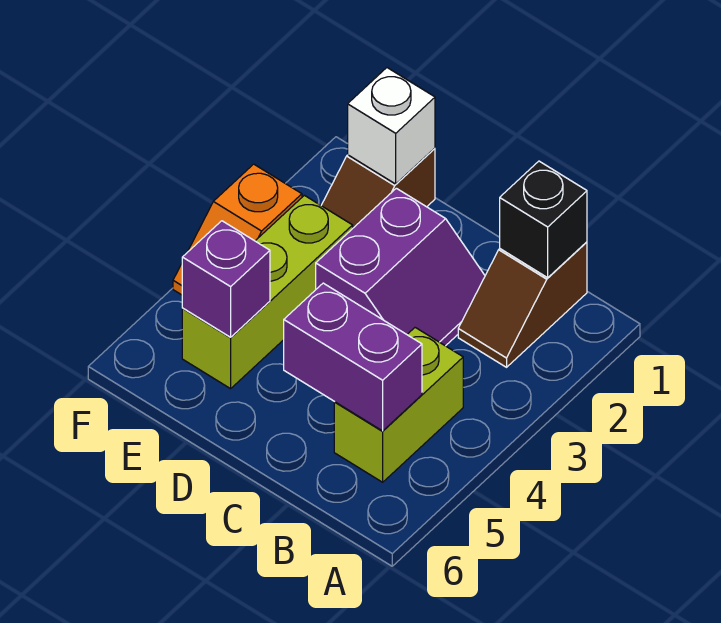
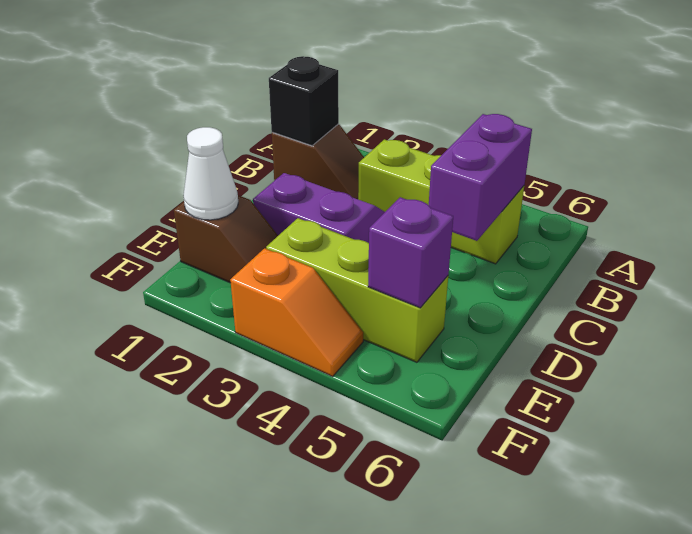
lime 1x2 brick [334,328,463,482] -> lime 1x3 brick [358,139,524,264]
white 1x1 brick [348,68,435,184] -> white 1x1 cone [183,127,238,220]

